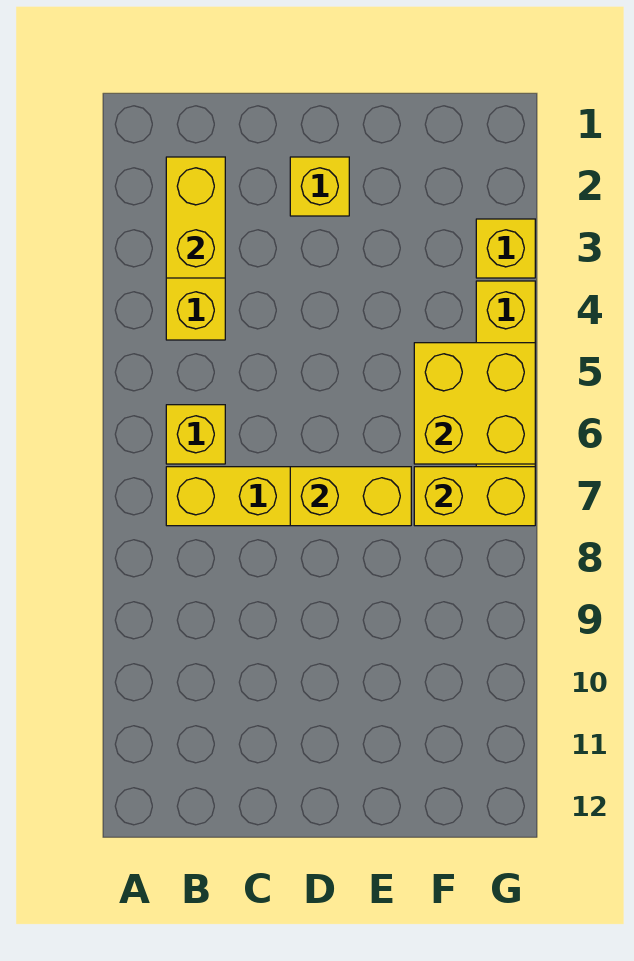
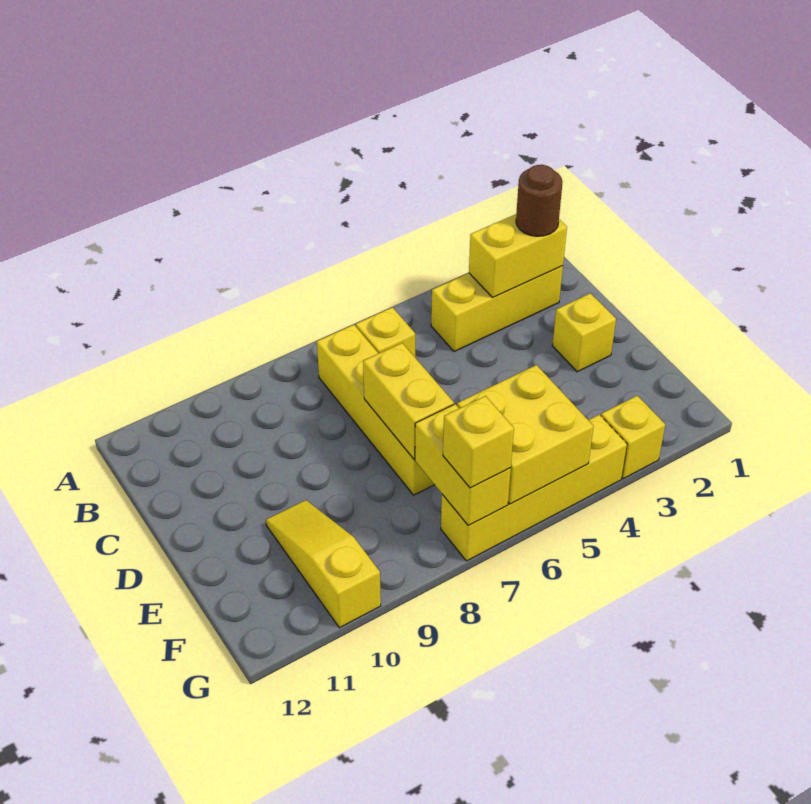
none -> brown 1x1 round brick [516,165,562,236]
none -> yellow 1x3 slope [266,500,381,628]
none -> yellow 1x1 brick [443,396,514,488]

